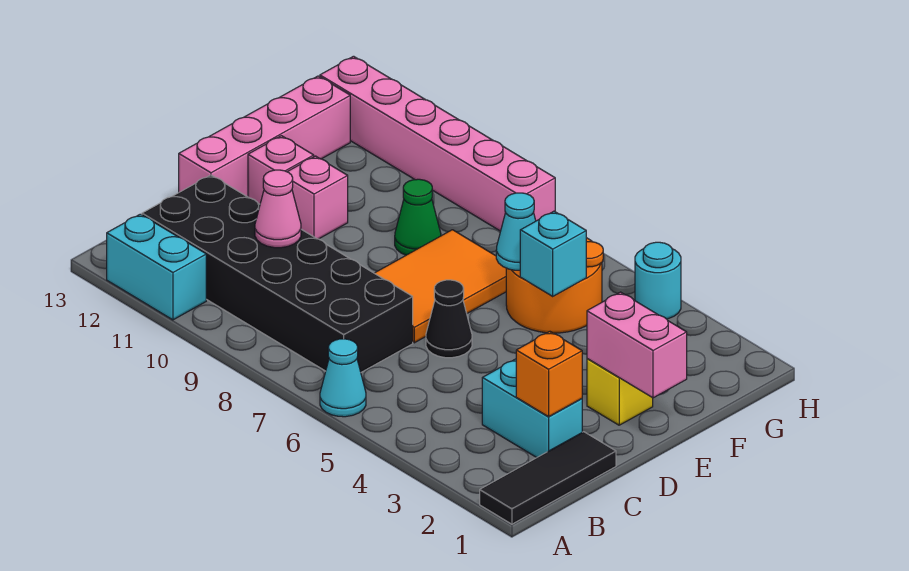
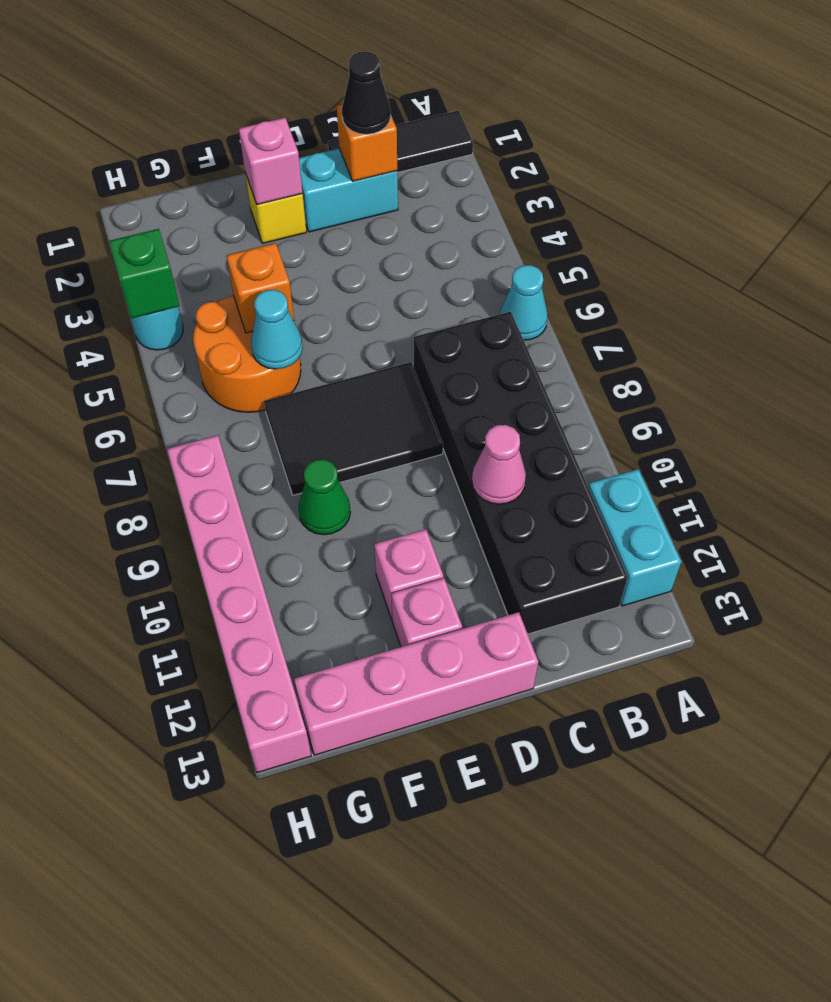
cyan 1x2 brick [482,359,582,457] -> cyan 1x2 brick turned to [299,148,398,232]
black 1x1 cone [426,280,472,358] -> black 1x1 cone moved to [342,51,391,134]
orange 2x3 tile [375,230,506,343] -> black 2x3 tile [264,362,443,495]
pink 1x2 brick [587,292,687,398] -> pink 1x1 brick [239,118,303,205]
cyan 1x1 brick [520,211,586,296] -> orange 1x1 brick [226,243,294,333]
none -> green 1x1 brick [109,229,179,318]

